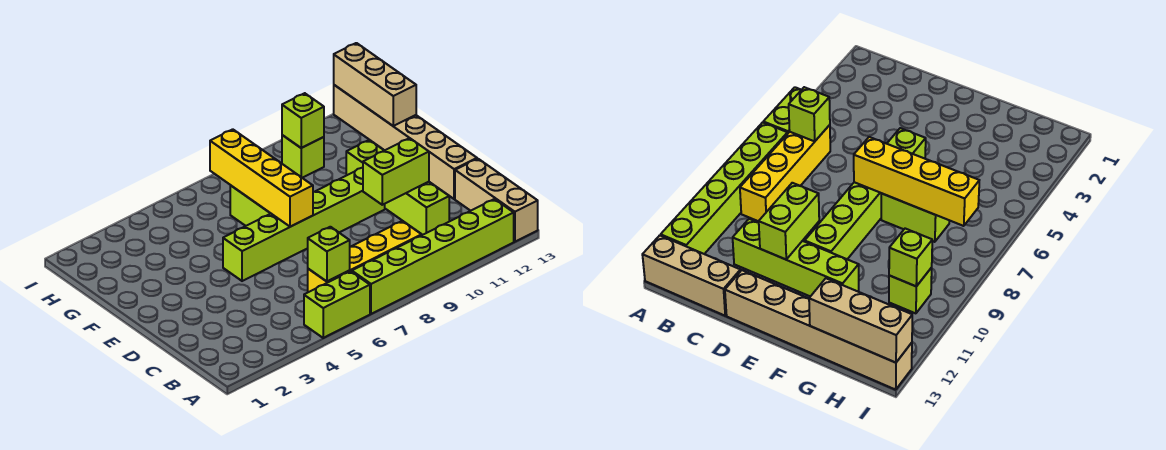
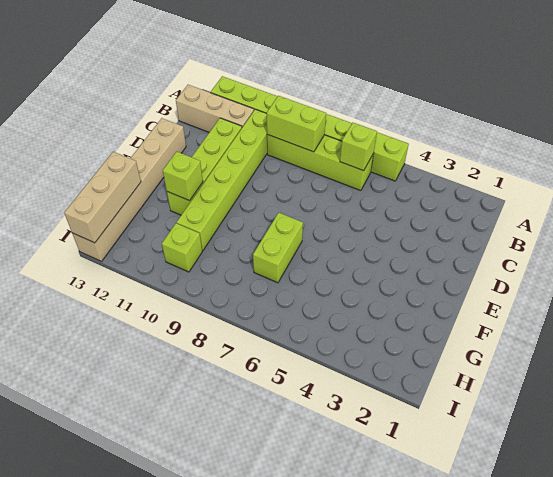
tan 1x3 brick [455,159,538,242] -> tan 1x3 brick turned to [176,85,254,132]
yellow 1x4 brick [308,221,422,292] -> lime 1x4 brick [267,135,373,191]
lime 1x2 brick [363,138,429,205] -> lime 1x2 brick moved to [267,96,326,152]
lime 1x6 brick [223,168,385,281] -> lime 1x6 brick turned to [177,109,267,251]
yellow 1x4 brick [210,129,313,227] -> none
lime 1x1 brick [282,93,324,148] -> lime 1x1 brick moved to [163,152,203,201]

